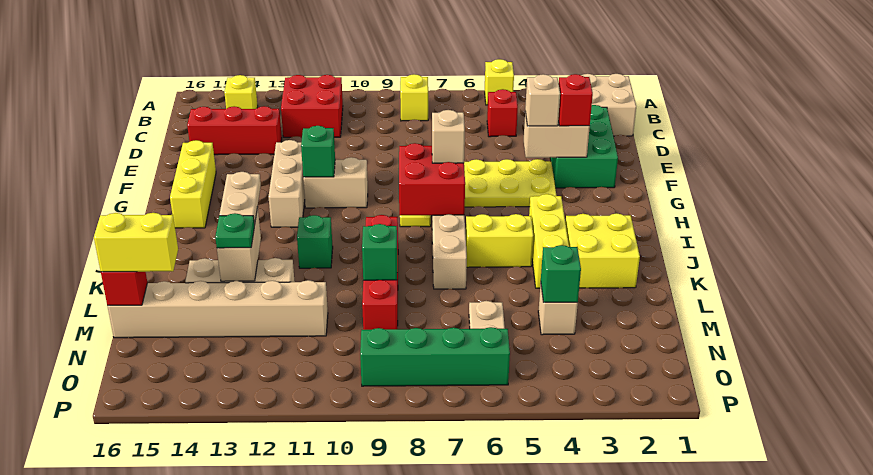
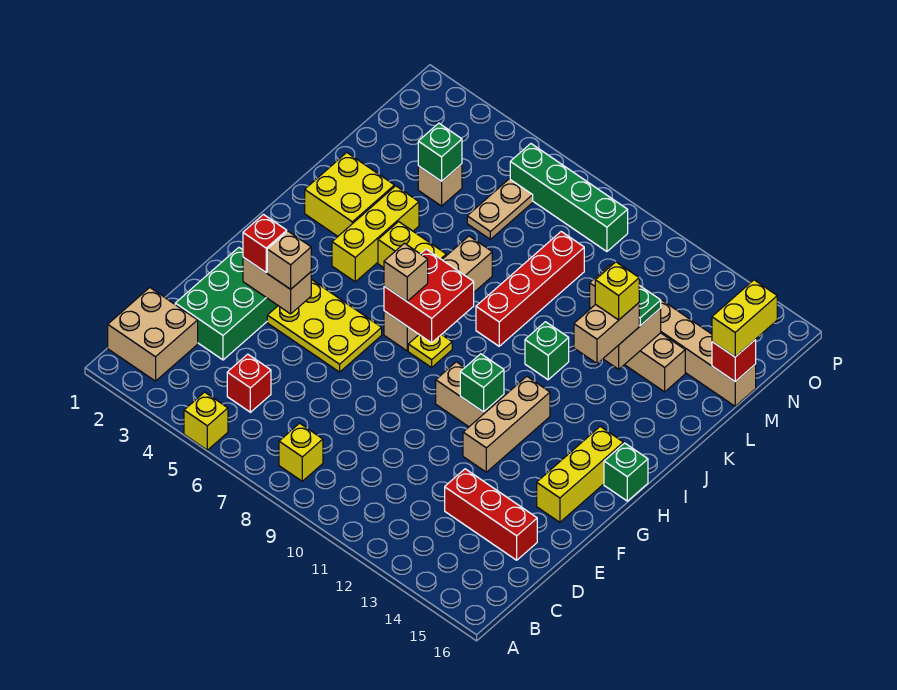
red 2x2 brick [281,75,343,137] -> none
yellow 1x1 brick [224,75,258,109] -> yellow 1x1 brick moved to [595,262,639,320]
tan 1x2 plate [219,172,261,225] -> tan 1x2 brick [574,303,639,364]
green 1x1 brick [362,224,397,280] -> green 1x1 brick moved to [604,443,648,501]
yellow 1x2 brick [94,213,178,272] -> yellow 1x2 brick turned to [712,280,777,357]

